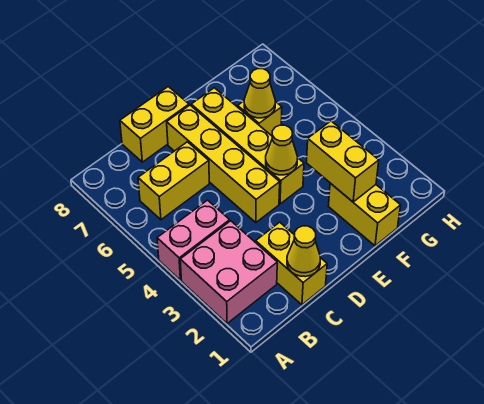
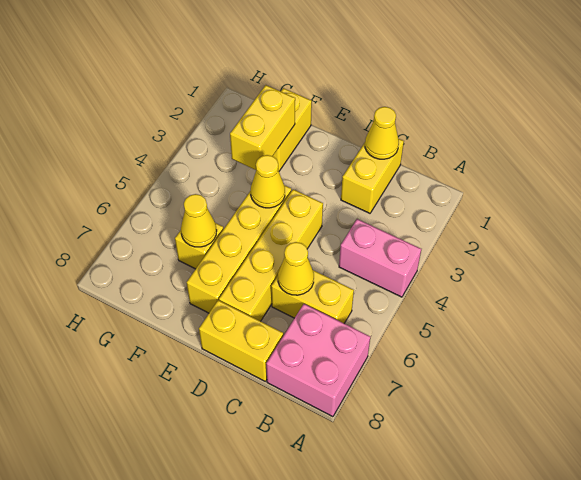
pink 2x2 brick [180,221,277,324] -> pink 2x2 brick moved to [266,304,370,417]
none -> yellow 1x1 cone [278,242,314,295]

